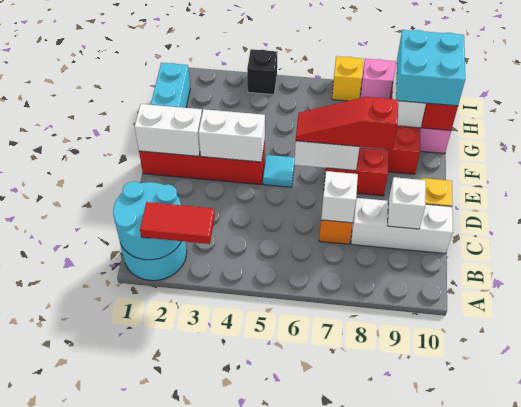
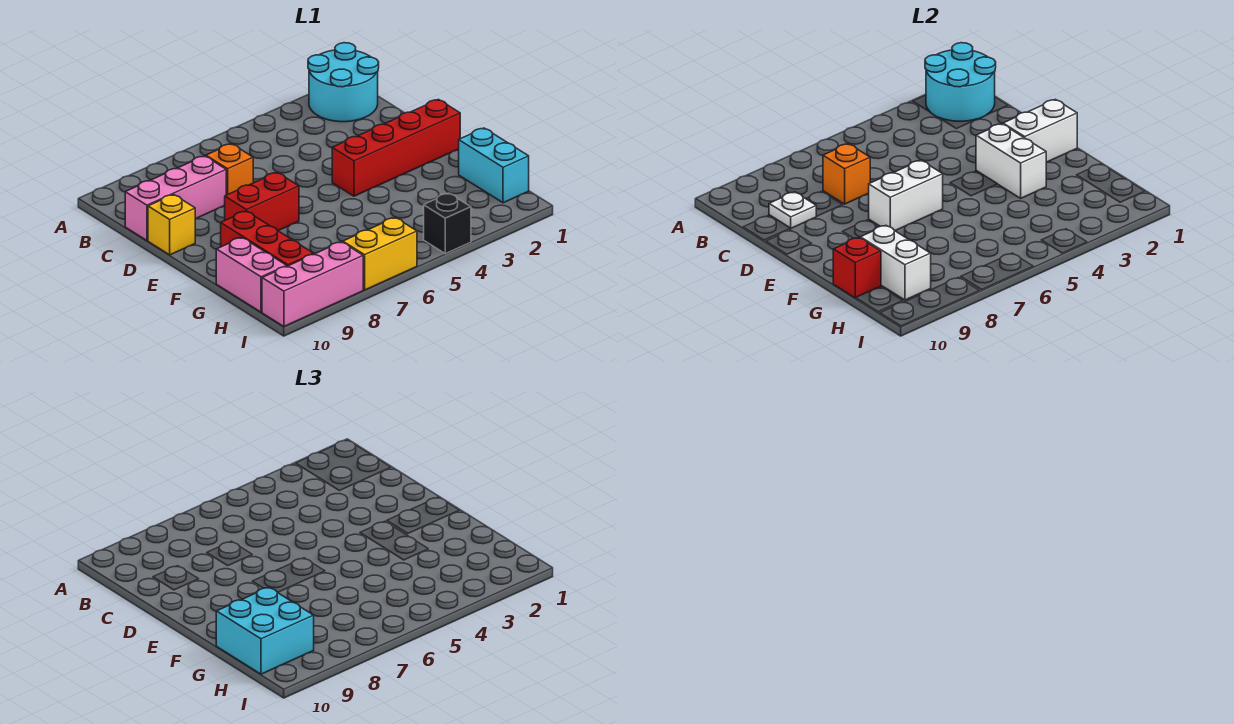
red 1x2 tile [140,202,215,244] -> none
white 1x1 brick [321,171,358,223] -> orange 1x1 brick [823,144,870,204]
white 1x3 brick [351,198,453,254] -> pink 1x3 brick [125,156,226,241]
white 1x1 brick [388,177,426,229] -> white 1x1 plate [769,192,816,228]
white 1x2 brick [199,109,265,162] -> white 1x2 brick turned to [976,124,1047,198]
cyan 1x1 tile [263,155,295,187] -> none
red 1x3 slope [296,97,398,149] -> none
yellow 1x1 brick [332,56,363,101] -> yellow 1x2 brick [343,218,417,290]

